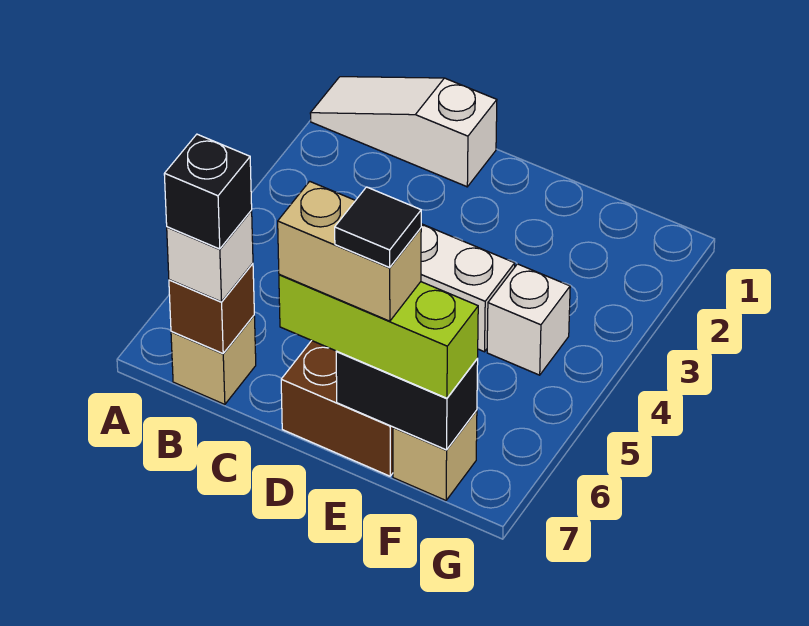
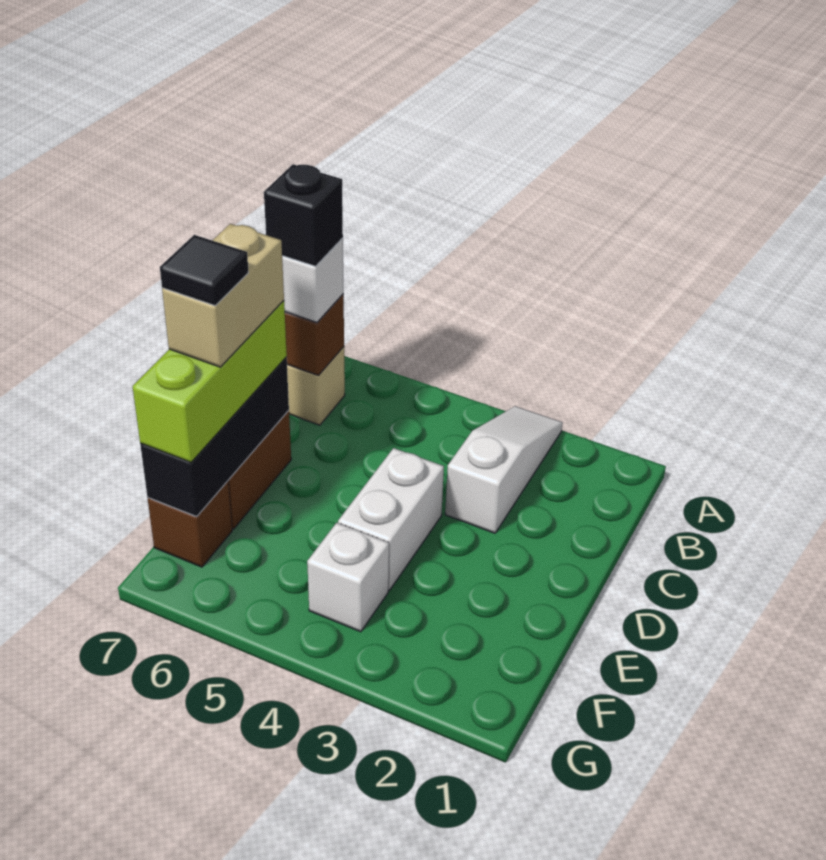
white 1x3 slope [310,77,497,187] -> white 1x3 slope moved to [445,406,563,533]
black 1x2 brick [336,351,478,450] -> black 1x3 brick [140,357,289,516]
tan 1x1 brick [393,410,477,500] -> brown 1x1 brick [148,481,232,567]

